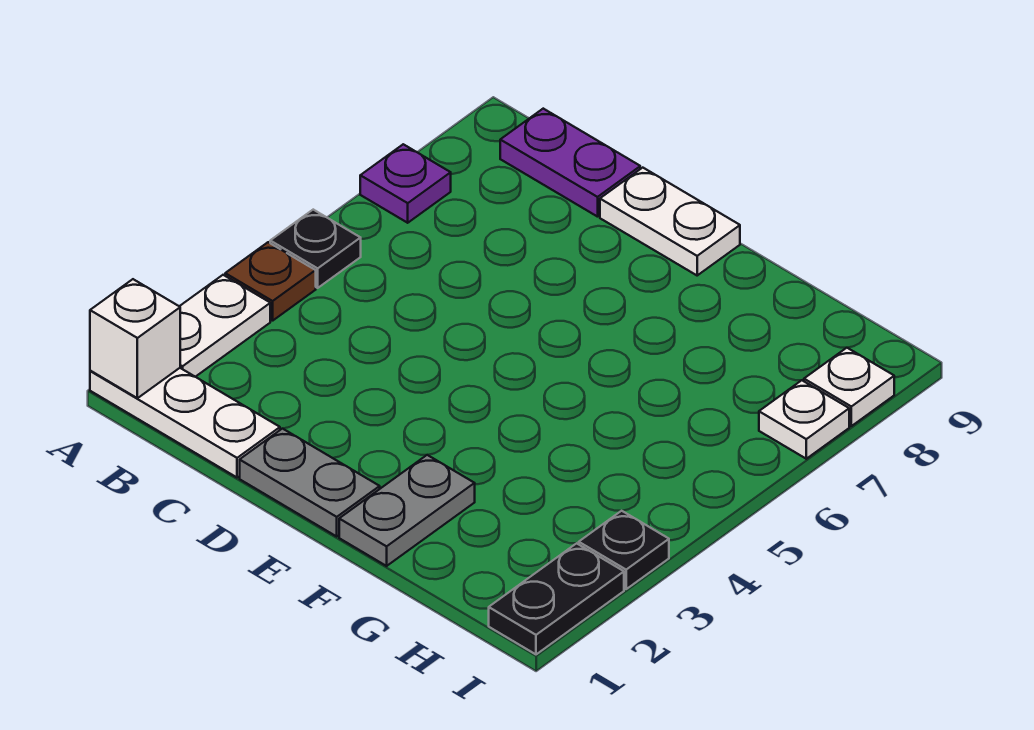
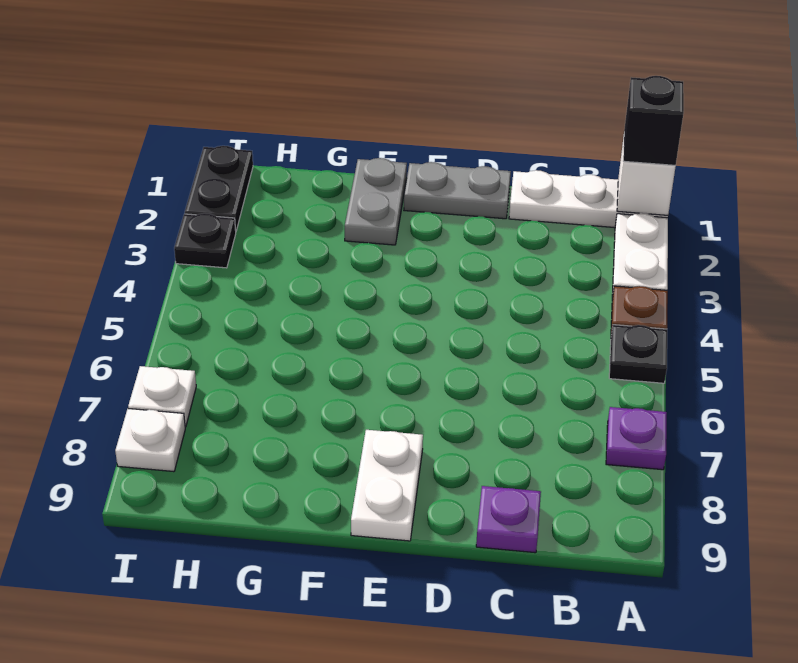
none -> black 1x1 brick [623,76,684,165]
purple 1x2 plate [500,109,640,217] -> purple 1x1 plate [476,486,541,553]
white 1x2 plate [600,168,740,275] -> white 1x2 plate turned to [351,430,423,541]

